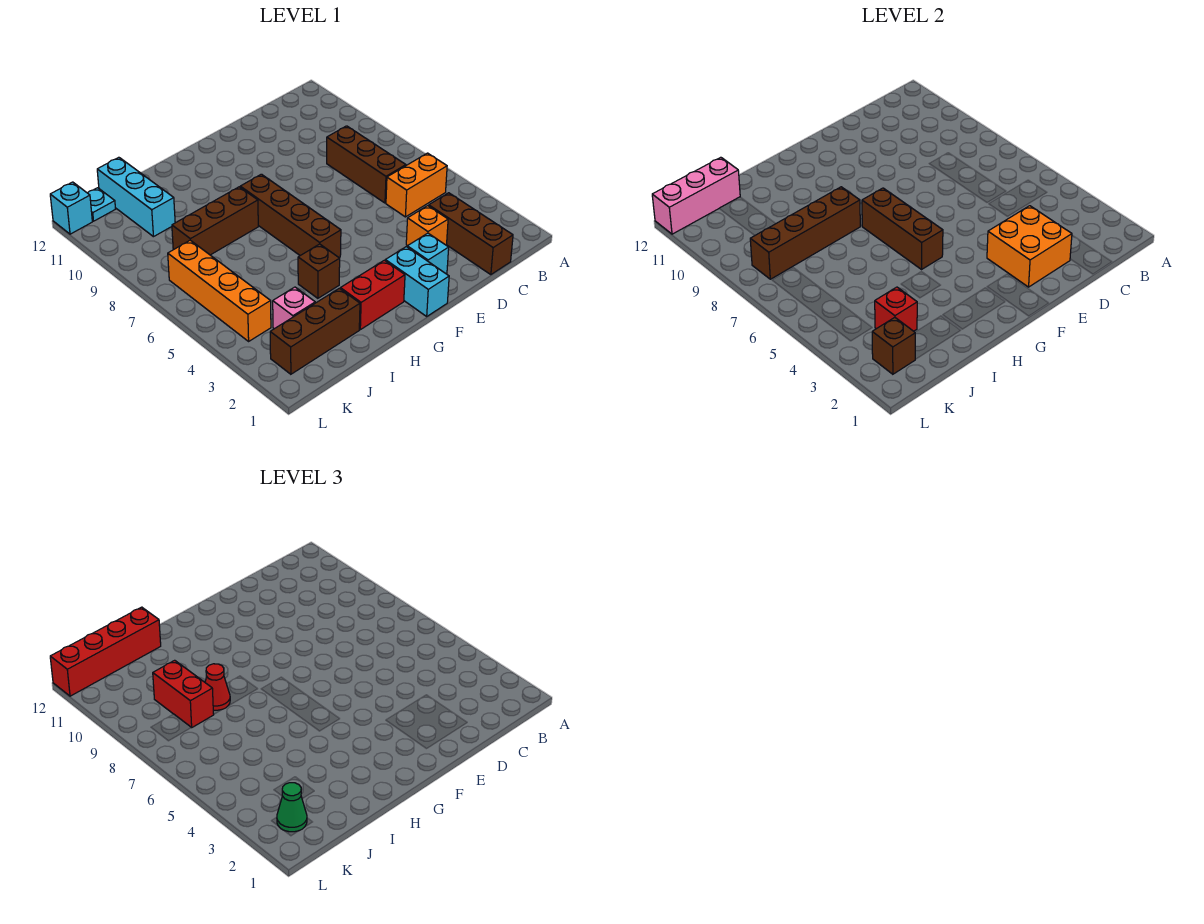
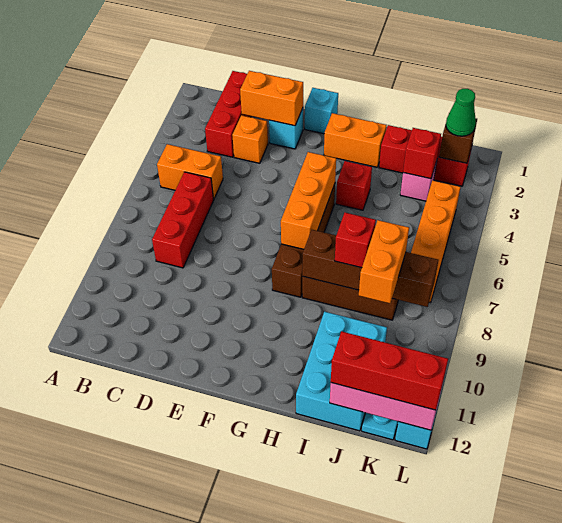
brown 1x3 brick [429,193,513,275] -> red 1x3 brick [205,71,251,157]
brown 1x3 brick [327,126,406,203] -> red 1x3 brick [152,172,213,268]
orange 2x2 brick [987,206,1072,287] -> orange 1x2 brick [240,71,303,126]
cyan 1x2 brick [385,247,449,316] -> cyan 1x1 brick [305,88,338,134]
red 1x2 brick [340,260,405,330] -> orange 1x2 brick [324,113,386,167]
brown 1x3 brick [862,188,943,269] -> orange 1x3 brick [281,152,336,249]
brown 1x1 brick [298,244,340,298] -> red 1x1 brick [336,161,372,210]
brown 1x3 brick [270,288,360,374] -> red 1x3 brick [379,125,472,186]
red 1x1 cone [205,664,230,710] -> red 1x1 brick [335,213,376,268]
red 1x4 brick [50,607,161,696] -> red 1x3 brick [331,331,448,410]
red 1x2 brick [153,660,214,728] -> orange 1x2 brick [359,220,409,303]
cyan 1x3 brick [97,157,175,237] -> cyan 2x3 brick [296,312,387,431]

